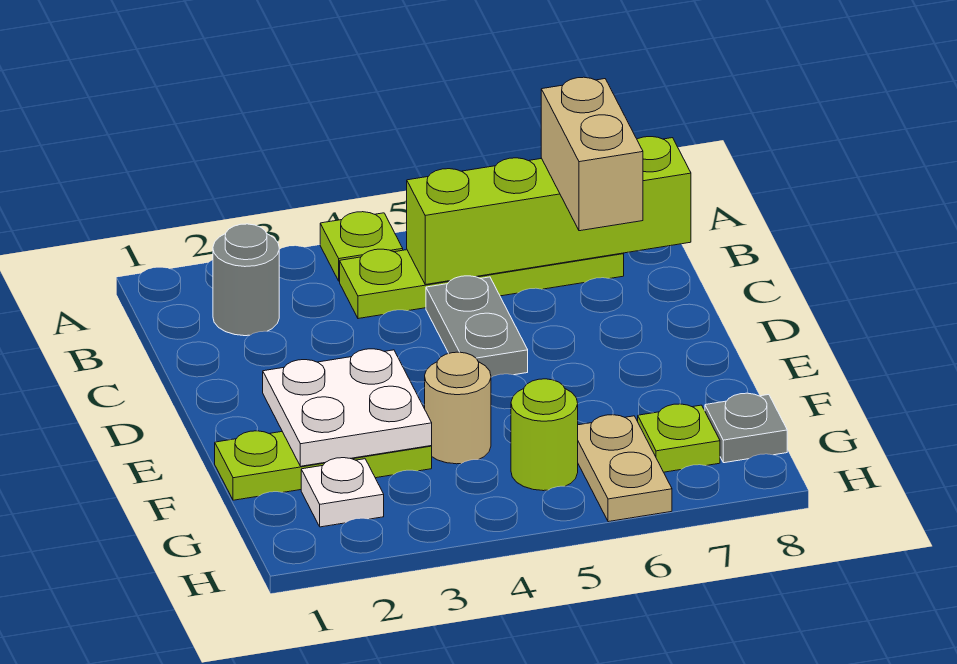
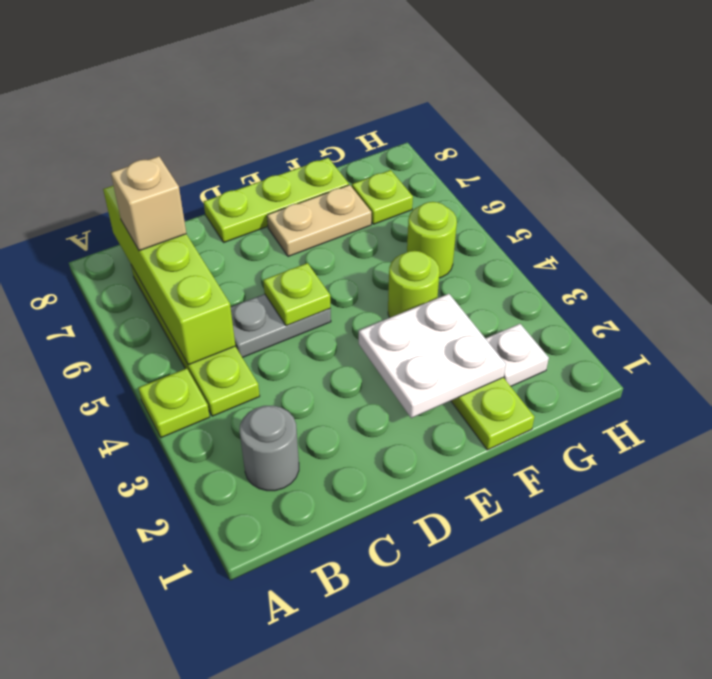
tan 1x2 brick [541,77,643,231] -> tan 1x1 brick [111,156,186,251]
none -> lime 1x1 plate [263,263,330,326]
none -> lime 1x3 plate [204,158,349,242]
tan 1x1 round brick [425,352,491,464] -> lime 1x1 round brick [388,251,440,318]
tan 1x2 plate [578,415,672,522] -> tan 1x2 plate moved to [267,185,371,257]
grey 1x1 plate [705,393,787,463] -> none

